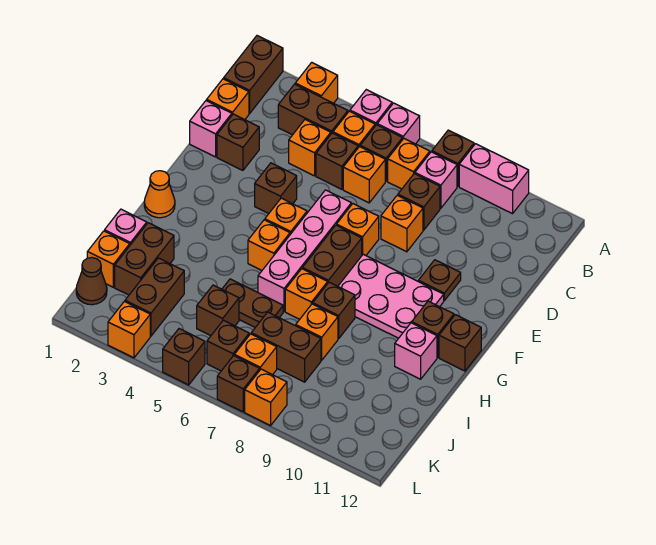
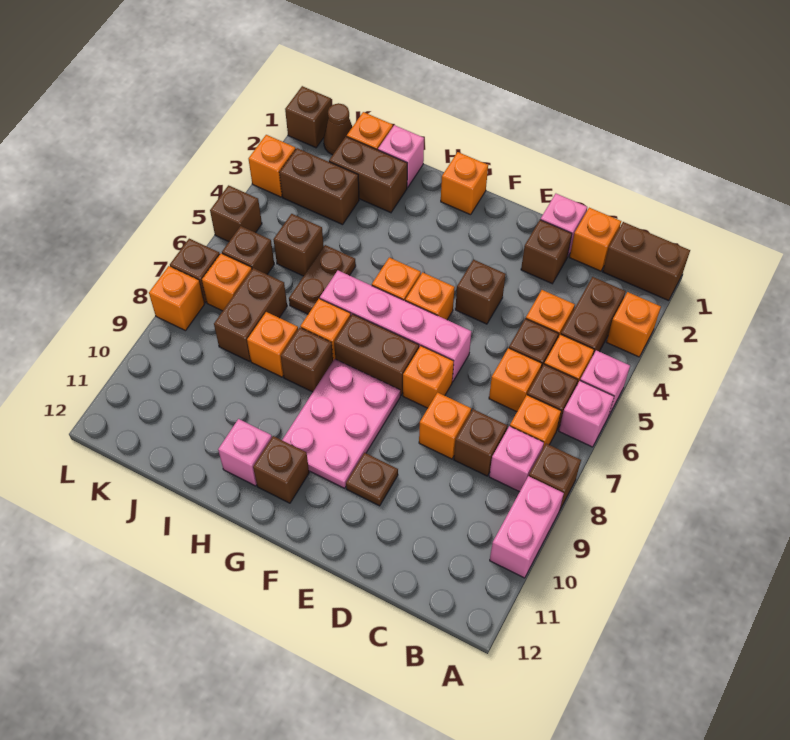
orange 1x1 cone [144,171,175,218] -> orange 1x1 brick [441,152,488,215]
brown 1x1 brick [439,315,481,371] -> brown 1x1 brick moved to [285,86,331,148]

